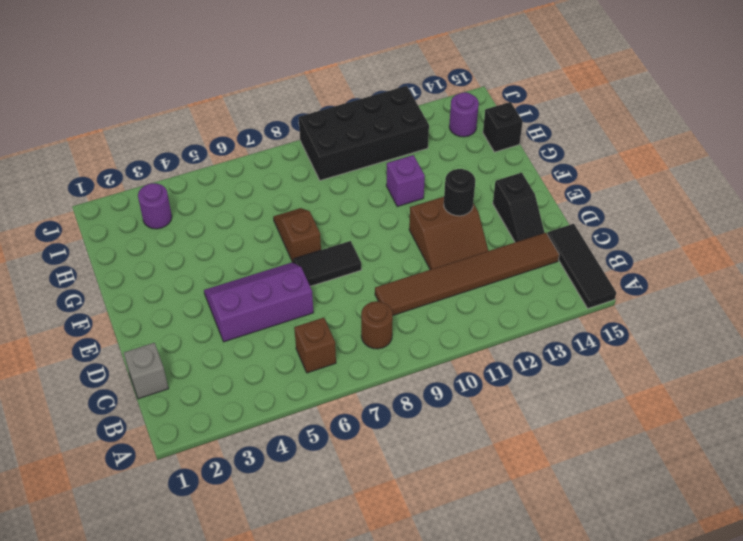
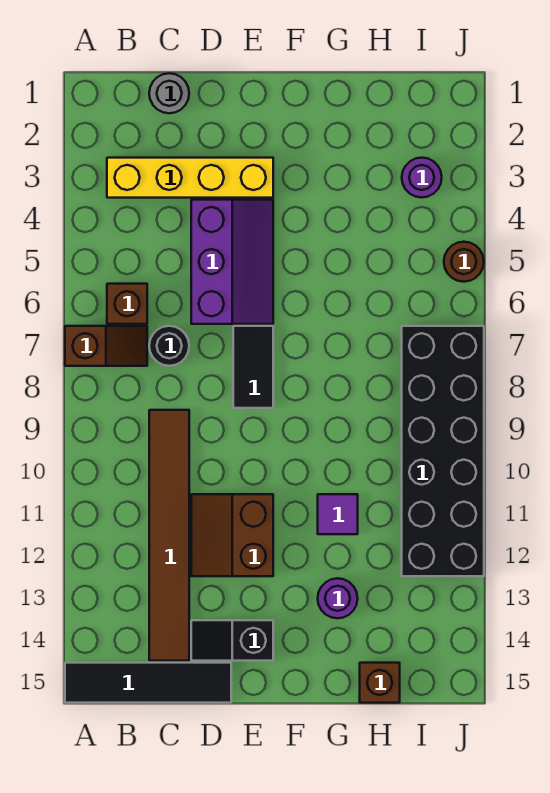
black 1x3 tile [547,224,616,308] -> black 1x4 tile [65,663,231,703]
none -> yellow 1x4 brick [107,158,273,198]
brown 1x1 round brick [361,301,393,349] -> brown 1x1 round brick moved to [444,242,484,282]
grey 1x1 brick [124,343,168,399] -> grey 1x1 round brick [149,73,189,113]
black 1x1 round brick [444,169,475,216] -> black 1x1 round brick moved to [149,326,189,366]
brown 1x2 slope [273,208,321,263] -> brown 1x2 slope moved to [65,326,147,366]
purple 1x1 brick [386,155,425,207] -> purple 1x1 tile [318,494,358,534]
black 1x1 brick [483,102,523,152] -> brown 1x1 brick [360,663,400,703]
black 2x4 brick [299,86,429,180] -> black 2x6 brick [402,326,484,576]
purple 1x1 round brick [449,92,479,137] -> purple 1x1 round brick moved to [318,578,358,618]

